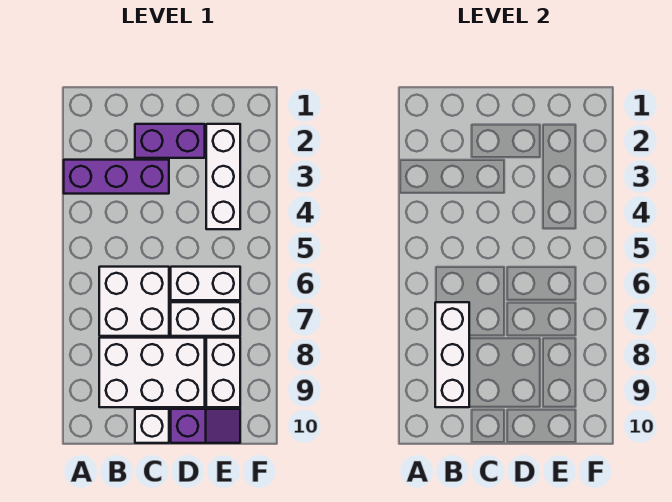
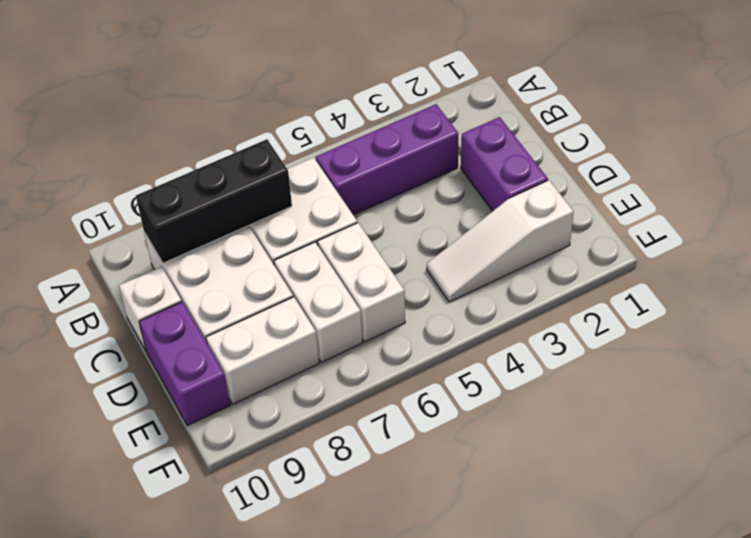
purple 1x3 brick [64,160,169,194] -> purple 1x3 brick turned to [316,104,458,215]
white 1x3 brick [435,302,469,407] -> black 1x3 brick [136,139,292,263]
purple 1x2 slope [171,409,240,443] -> purple 1x2 brick [139,302,230,426]
white 1x3 brick [206,124,240,229] -> white 1x3 slope [427,180,574,302]

